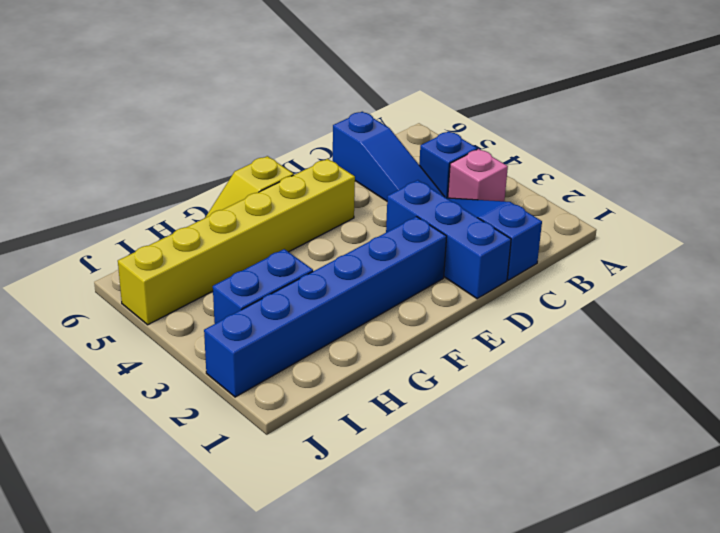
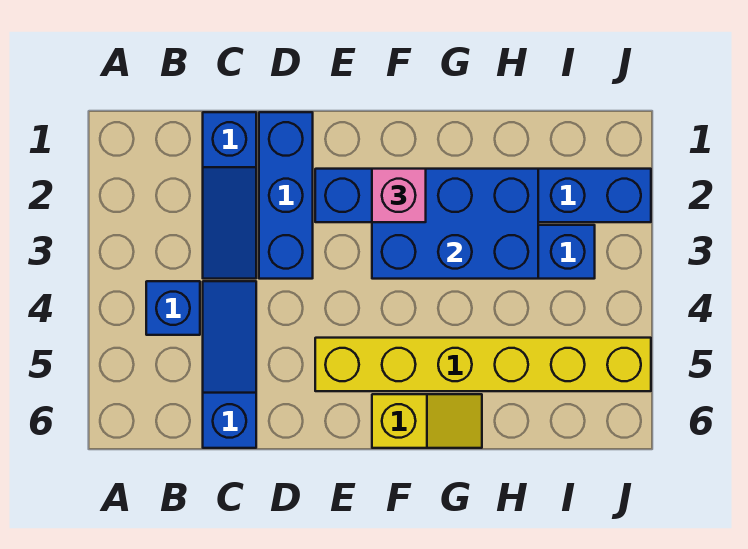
pink 1x1 brick [448,149,508,201] -> pink 1x1 brick moved to [372,169,426,222]
none -> blue 2x3 brick [372,169,538,279]

